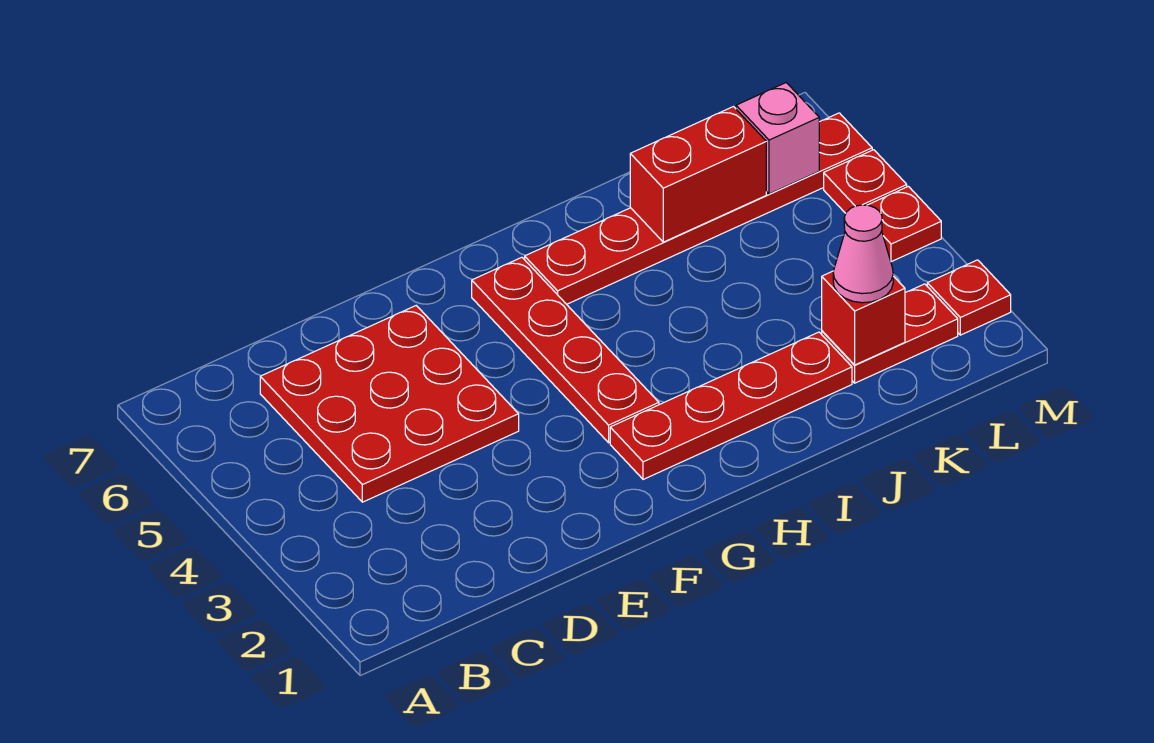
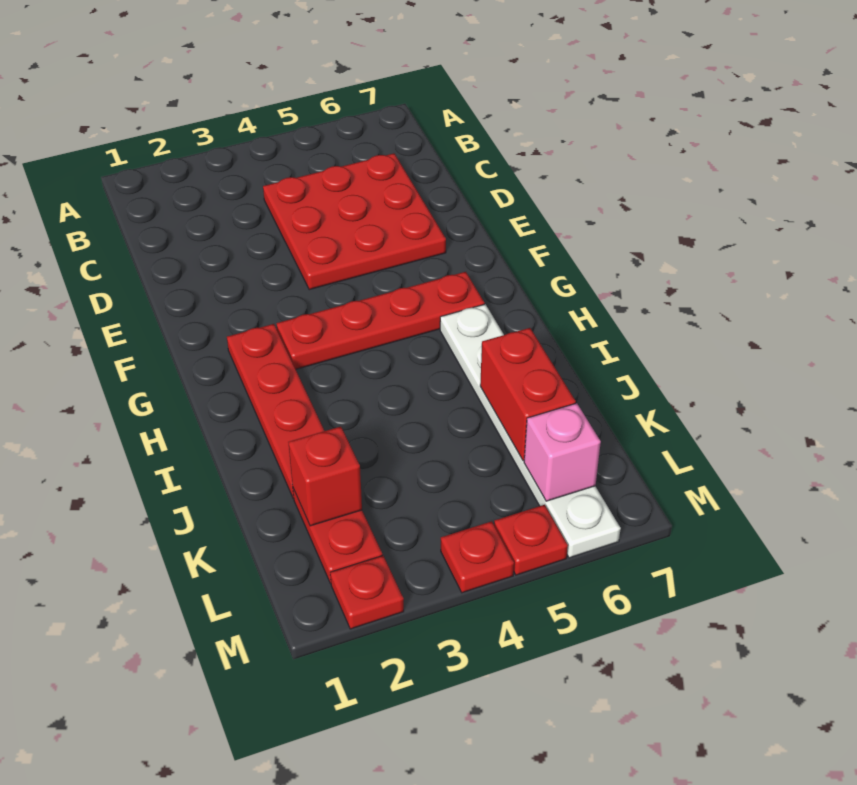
red 1x6 plate [525,113,872,304] -> white 1x6 plate [440,304,621,558]
pink 1x1 cone [833,205,893,303] -> none

